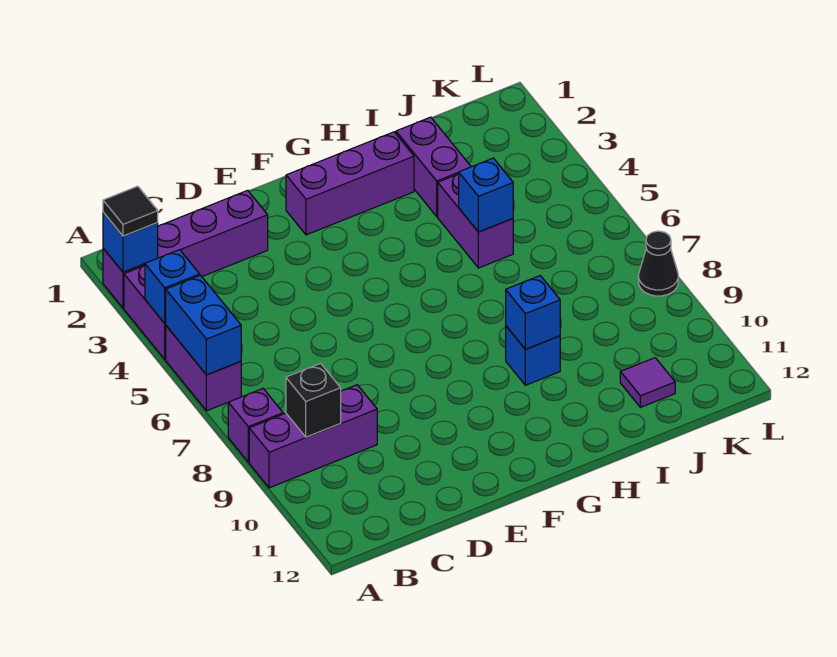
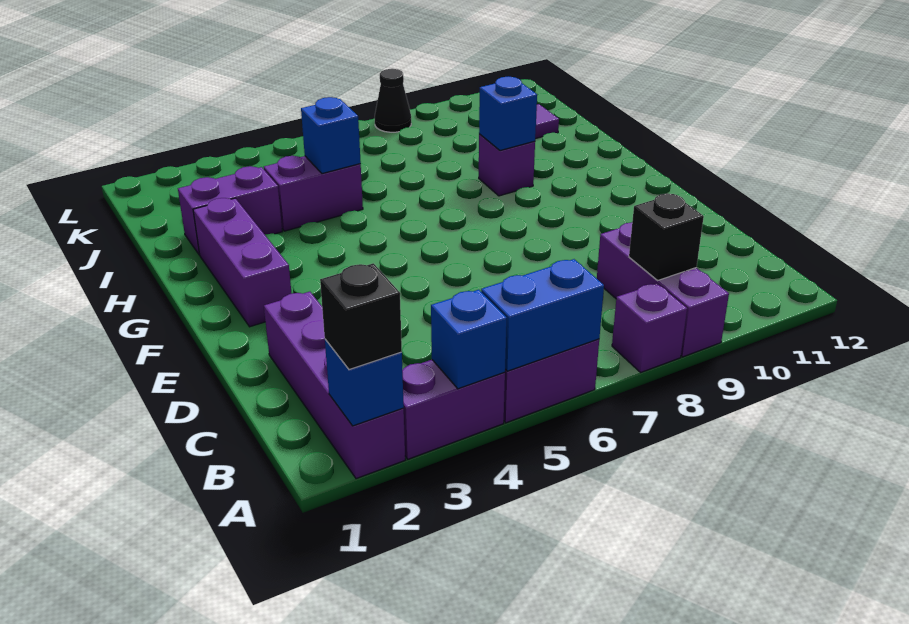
black 1x1 tile [103,186,158,236] -> black 1x1 brick [320,263,402,370]
blue 1x1 brick [506,326,560,385] -> purple 1x1 brick [479,134,535,196]

